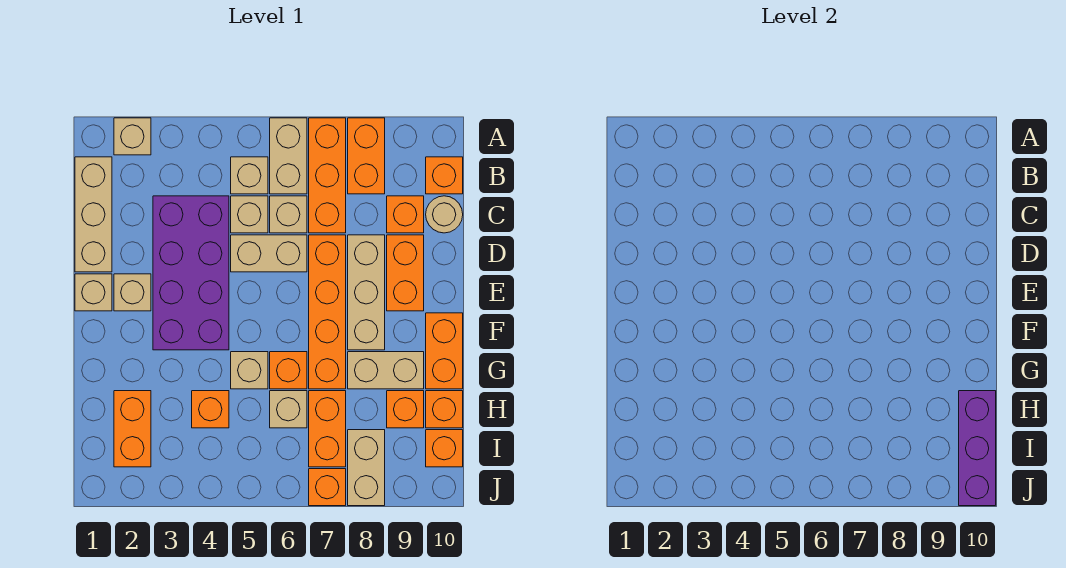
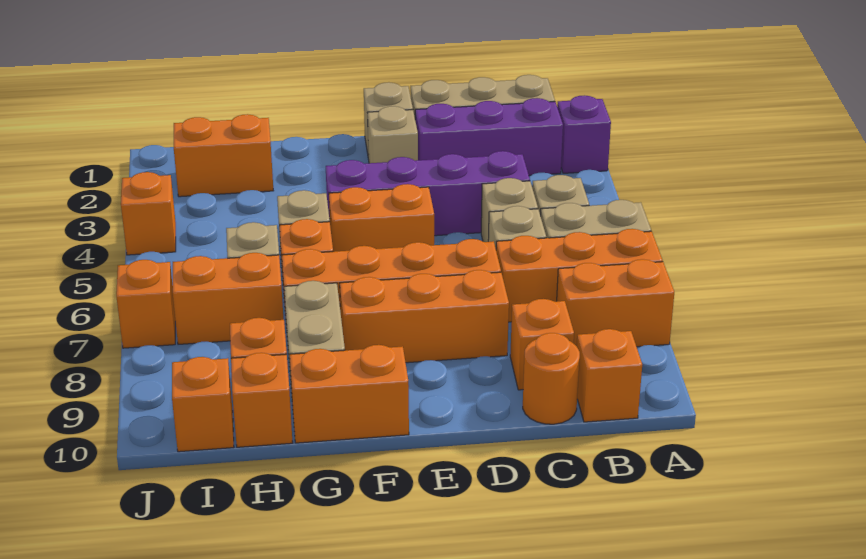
tan 1x1 brick [114,118,151,155] -> purple 1x1 brick [557,95,611,173]
purple 2x4 brick [153,196,229,350] -> purple 1x4 brick [326,151,530,236]
tan 1x1 round brick [426,196,463,233] -> orange 1x1 round brick [523,333,580,424]
tan 1x2 brick [231,235,307,272] -> none
tan 1x3 brick [348,235,385,350] -> orange 1x3 brick [340,270,509,363]
orange 1x2 brick [387,235,424,311] -> orange 1x2 brick moved to [329,184,434,252]
orange 1x1 brick [192,391,229,428] -> orange 1x1 brick moved to [121,172,176,255]
purple 1x3 brick [959,391,996,506] -> purple 1x3 brick moved to [415,98,563,176]
tan 1x2 brick [348,430,385,506] -> none

